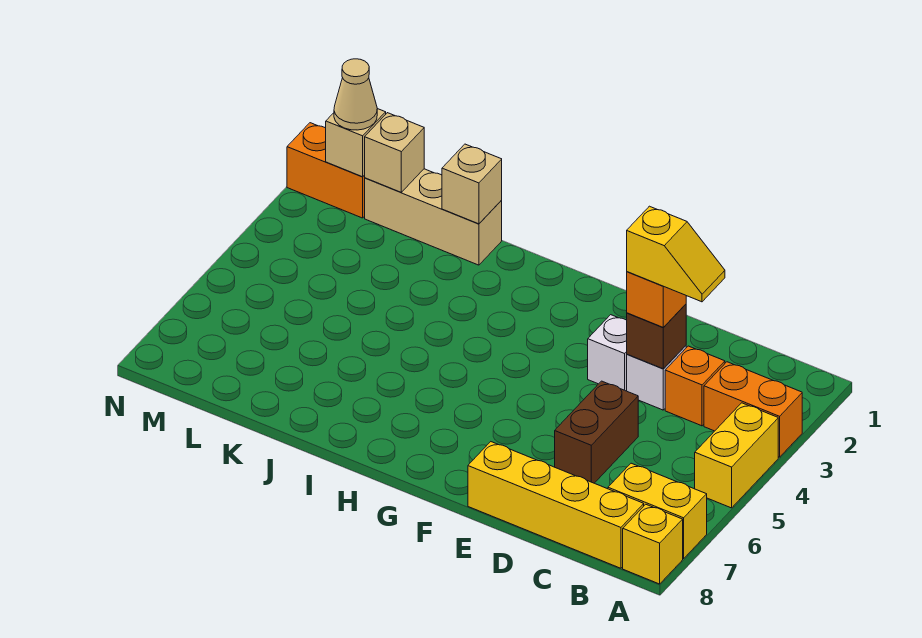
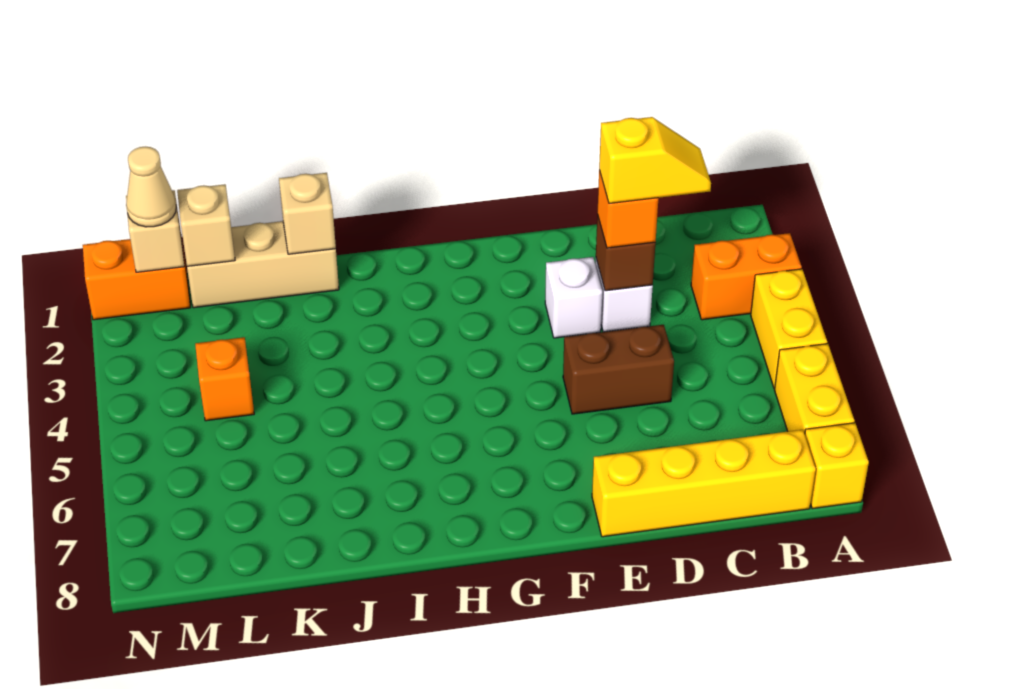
yellow 1x2 brick [608,463,707,559] -> yellow 1x2 brick turned to [775,344,855,434]
orange 1x1 brick [665,346,725,426] -> orange 1x1 brick moved to [195,337,254,421]
brown 1x2 brick [555,381,638,483] -> brown 1x2 brick turned to [563,325,674,414]

